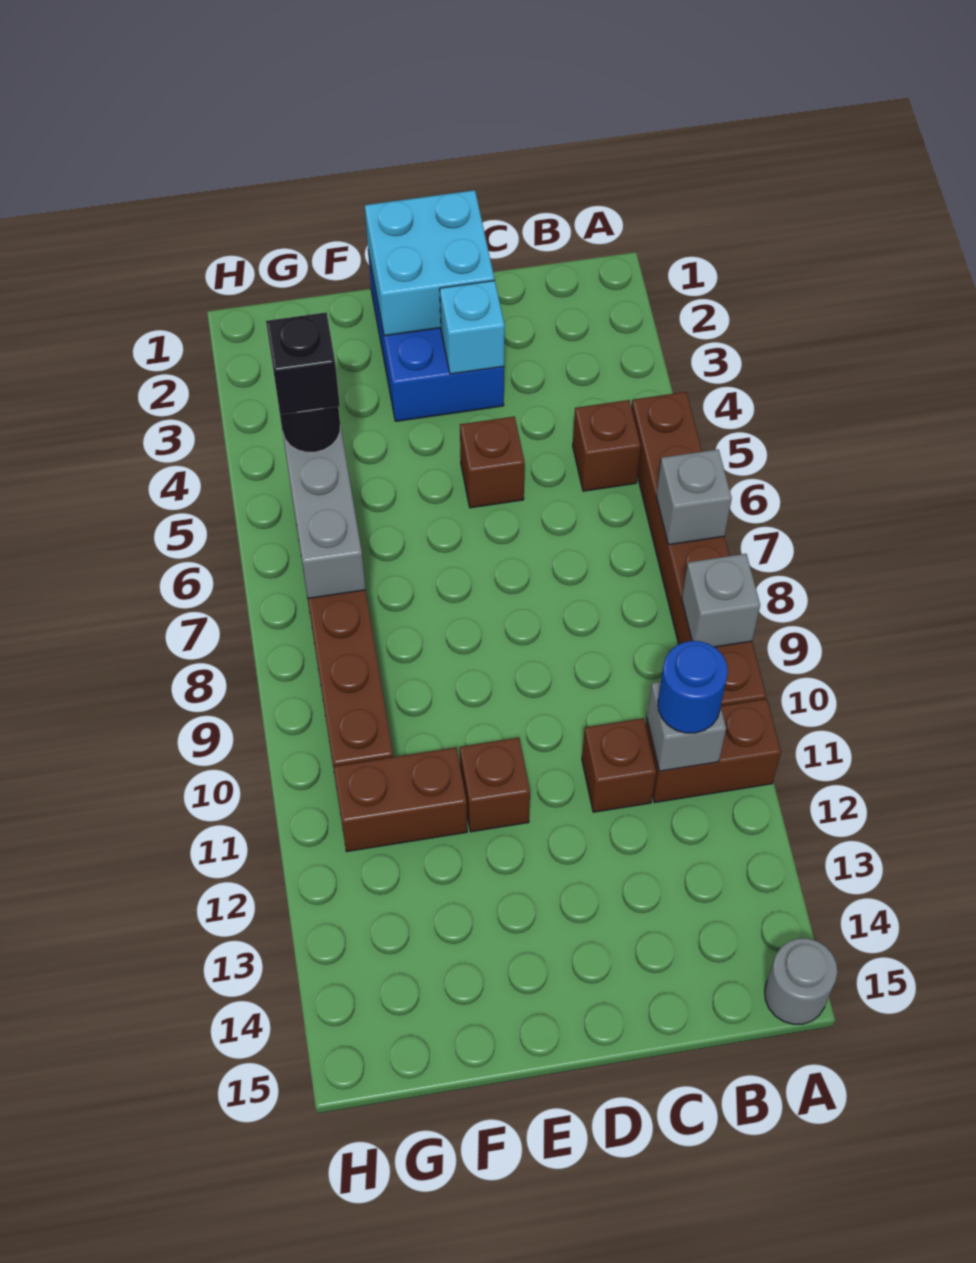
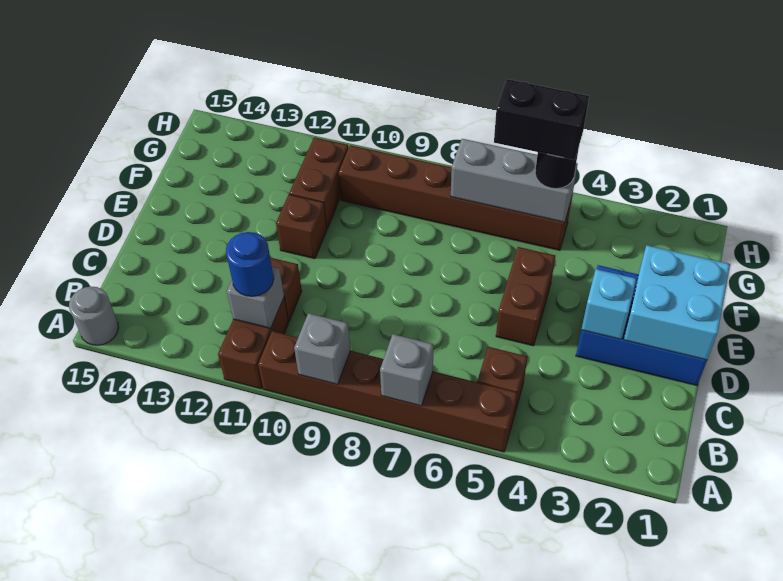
brown 1x1 brick [460,416,525,508] -> brown 1x2 brick [496,247,555,346]
black 1x1 brick [266,312,340,415] -> black 1x2 brick [494,79,589,160]

